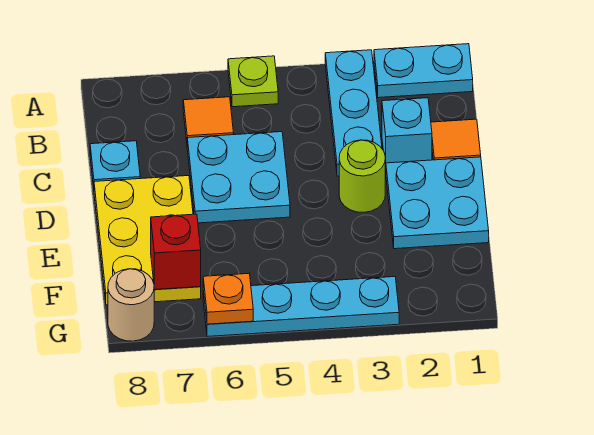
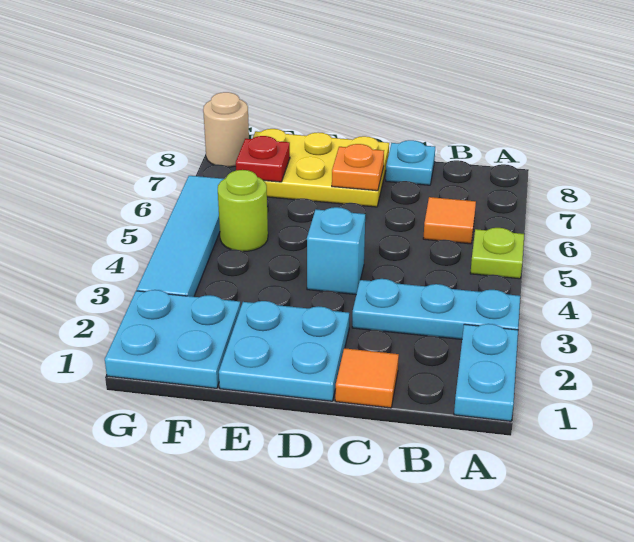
cyan 1x1 brick [382,98,432,171] -> cyan 1x1 brick moved to [307,207,365,294]
cyan 2x2 plate [187,132,290,223] -> cyan 2x2 plate moved to [105,290,241,388]
lime 1x1 round brick [339,140,385,212] -> lime 1x1 round brick moved to [218,170,268,251]
red 1x1 brick [151,214,201,290] -> red 1x1 plate [236,136,290,182]
cyan 1x4 plate [203,277,399,337] -> cyan 1x4 tile [137,176,224,297]
orange 1x1 plate [203,274,253,324] -> orange 1x1 plate moved to [332,144,384,191]

